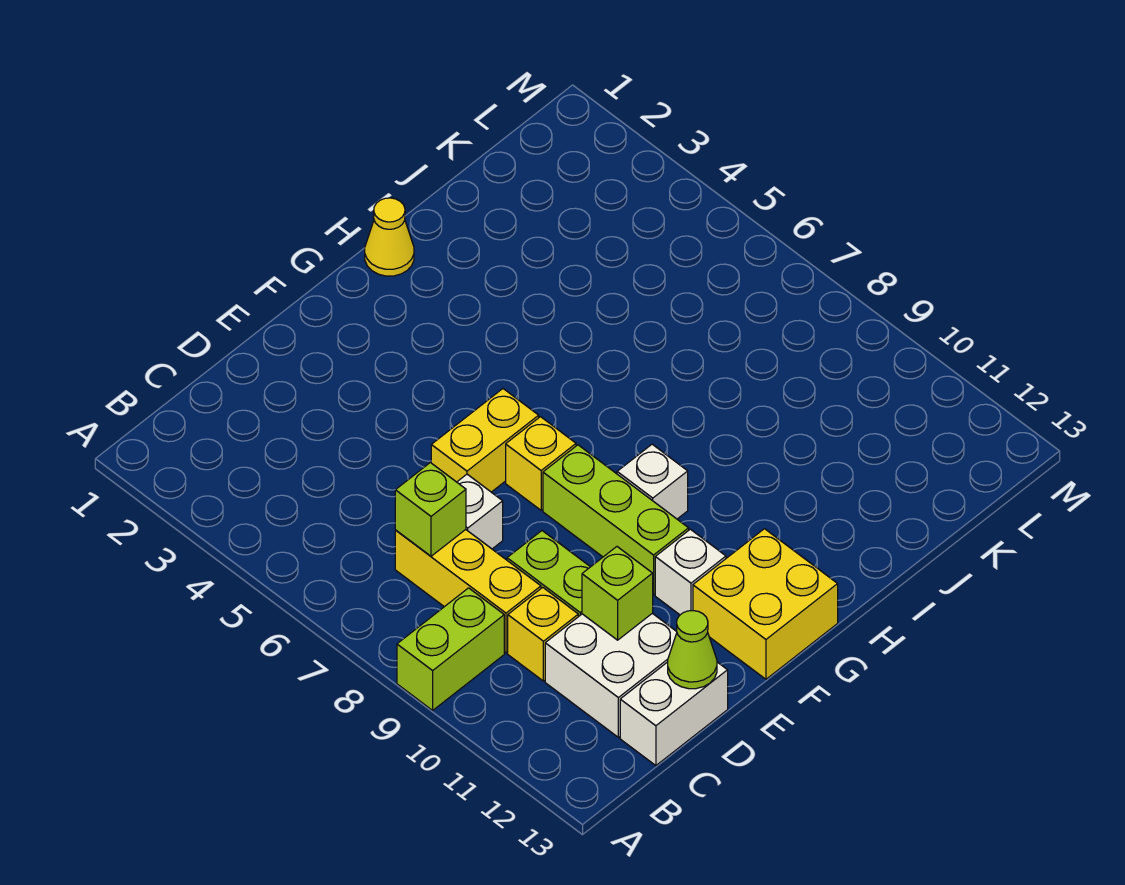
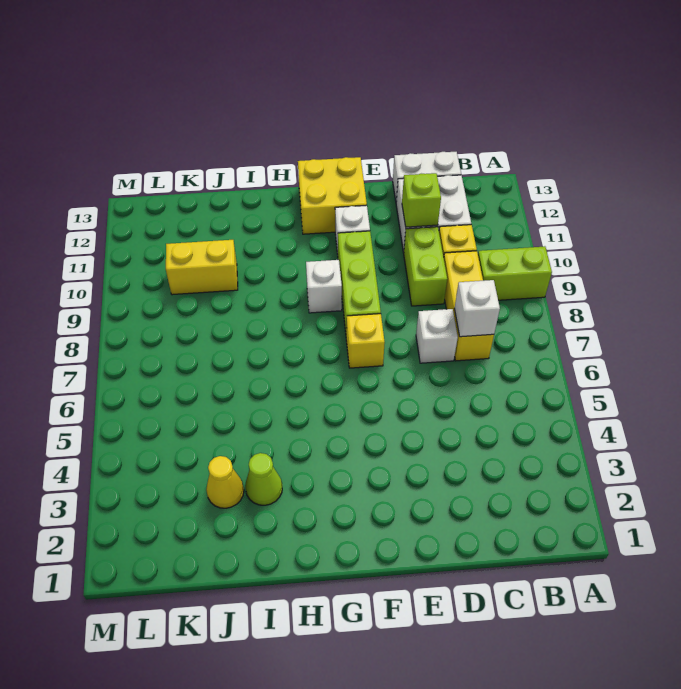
lime 1x1 brick [395,463,466,556] -> white 1x1 brick [454,280,500,337]
lime 1x1 cone [668,611,717,689] -> lime 1x1 cone moved to [245,453,282,505]
yellow 1x2 brick [431,389,539,492] -> yellow 1x2 brick moved to [166,240,238,295]
yellow 1x1 cone [365,198,414,276] -> yellow 1x1 cone moved to [206,456,244,508]

